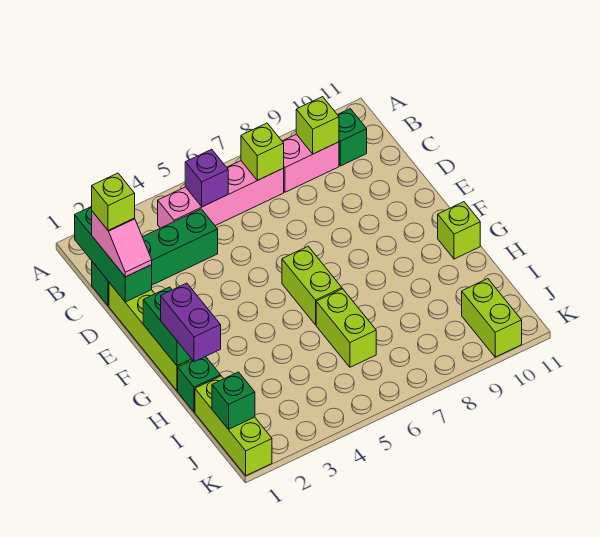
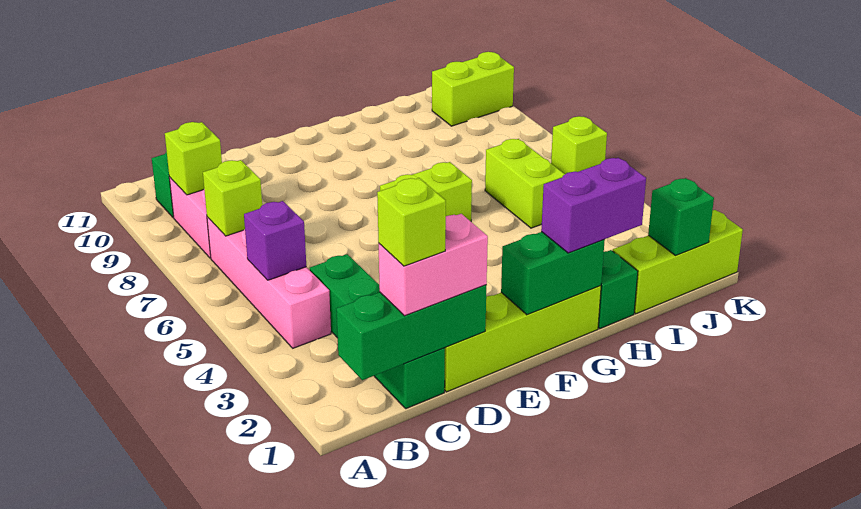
pink 1x2 slope [92,211,152,277] -> pink 1x2 brick [379,214,488,316]
lime 1x1 brick [438,202,480,259] -> lime 1x1 brick moved to [551,116,607,174]
lime 1x2 brick [316,289,376,367] -> lime 1x2 brick turned to [485,139,565,228]

